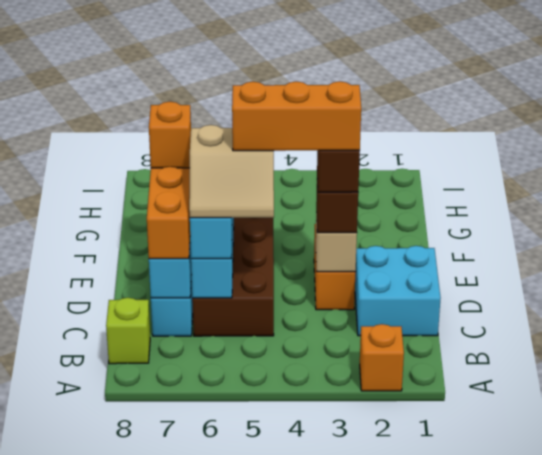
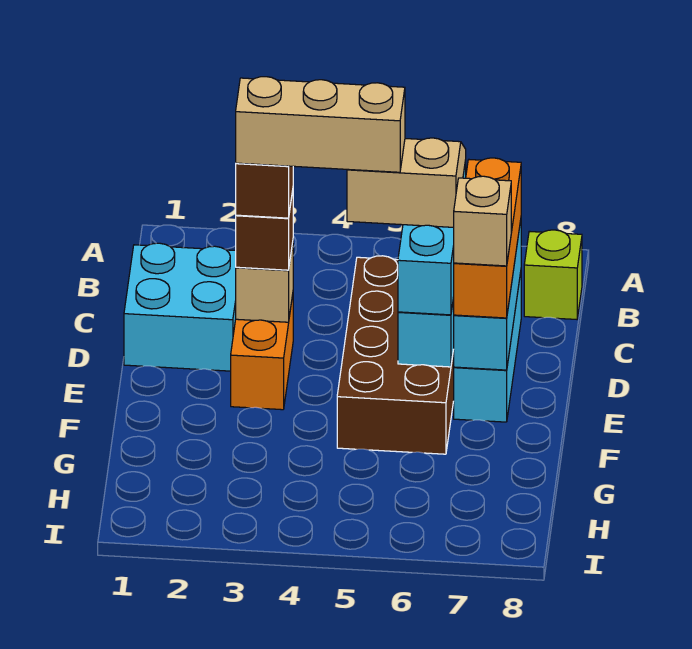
orange 1x1 brick [360,324,404,391] -> none
orange 1x3 brick [232,81,361,151] -> tan 1x3 brick [236,77,405,172]
orange 1x1 brick [149,102,191,168] -> tan 1x1 brick [454,176,511,266]

